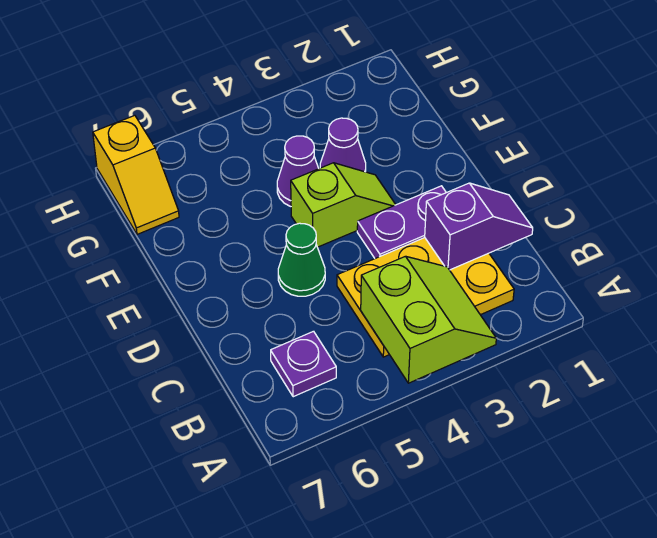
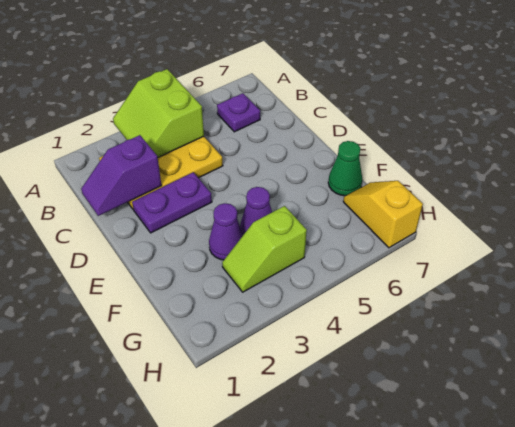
green 1x1 cone [278,223,325,296] -> green 1x1 cone moved to [328,141,362,196]
lime 1x2 slope [291,163,396,247] -> lime 1x2 slope moved to [222,206,307,292]

